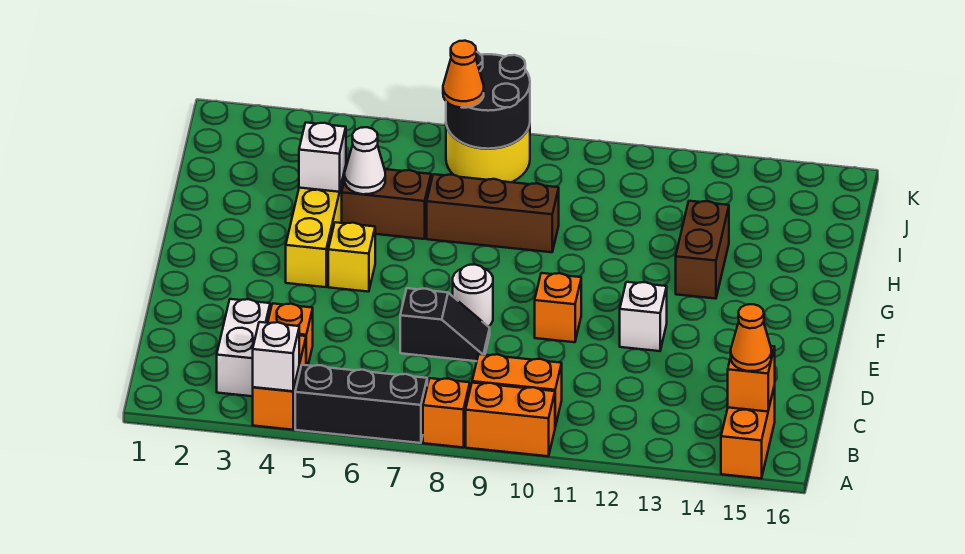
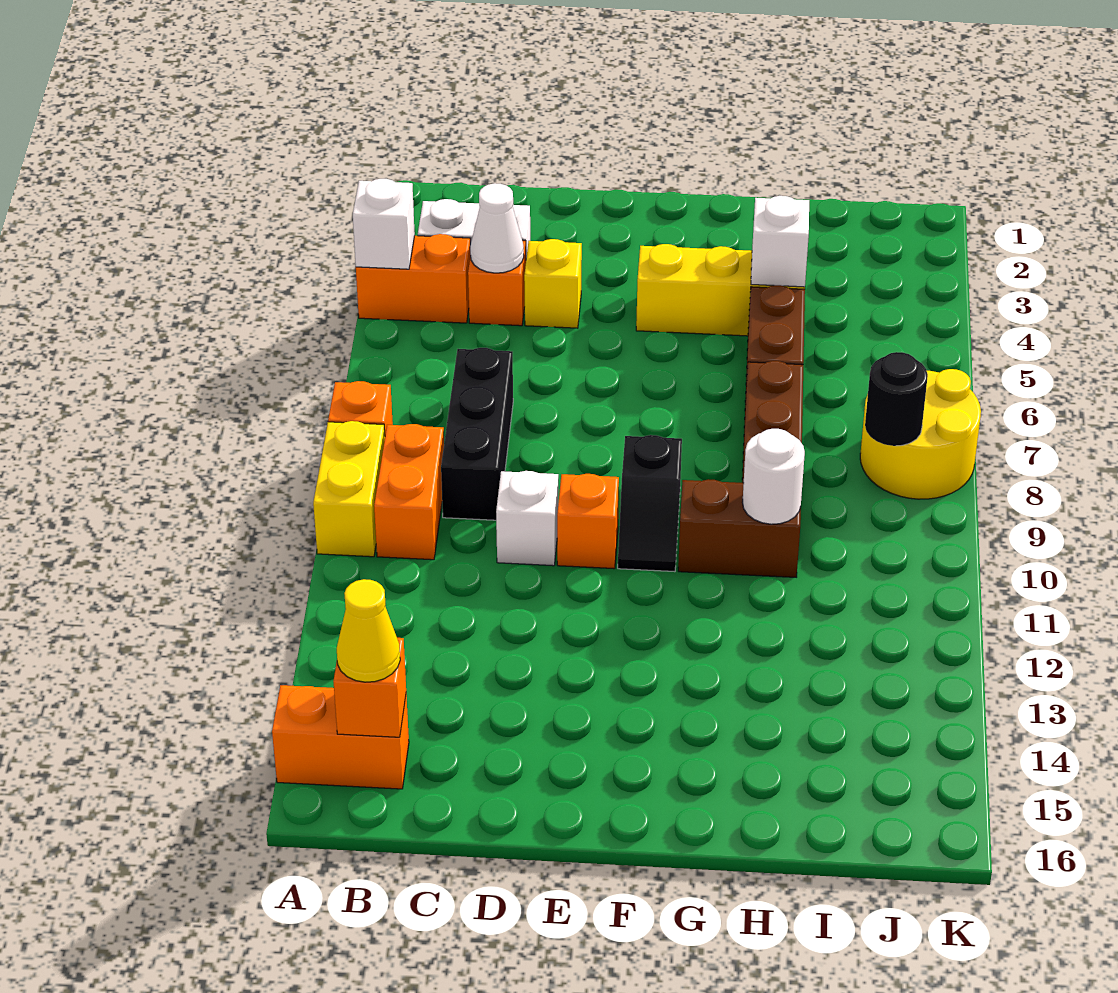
black 1x3 brick [295,365,427,443] -> black 1x3 brick moved to [441,348,513,520]
orange 1x2 brick [466,383,555,456] -> yellow 1x2 brick [313,421,385,557]
orange 1x1 cone [731,304,771,371] -> yellow 1x1 cone [337,579,400,682]
black 1x2 slope [400,288,490,361] -> black 1x2 slope moved to [618,435,682,572]
white 1x1 round brick [453,264,493,327] -> white 1x1 round brick moved to [742,429,805,524]
white 1x1 brick [620,282,667,351] -> white 1x1 brick moved to [496,471,558,566]
yellow 1x1 brick [328,222,375,292] -> yellow 1x1 brick moved to [524,239,582,328]
brown 1x2 brick [676,201,729,299] -> brown 1x2 brick moved to [678,479,801,577]
white 1x1 cone [345,127,385,194] -> white 1x1 cone moved to [470,183,524,273]
black 2x2 round brick [446,52,530,149] -> black 1x1 round brick [865,352,928,446]
orange 1x1 cone [443,41,484,108] -> none

